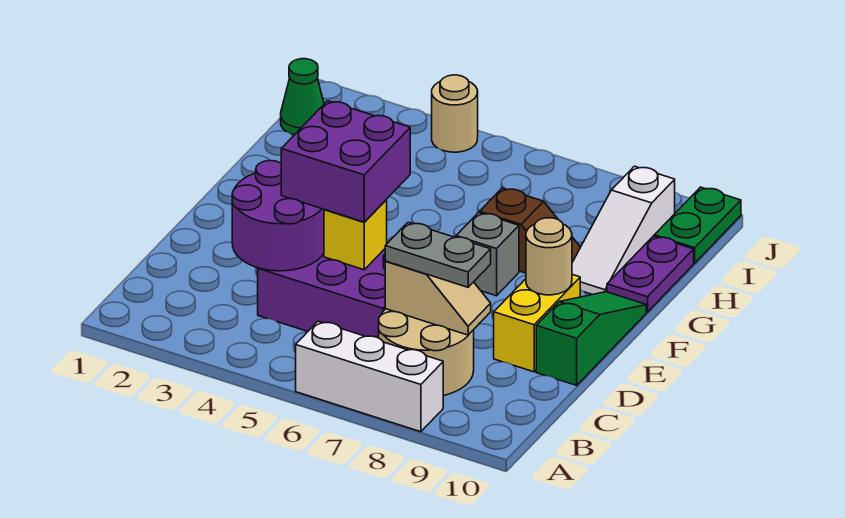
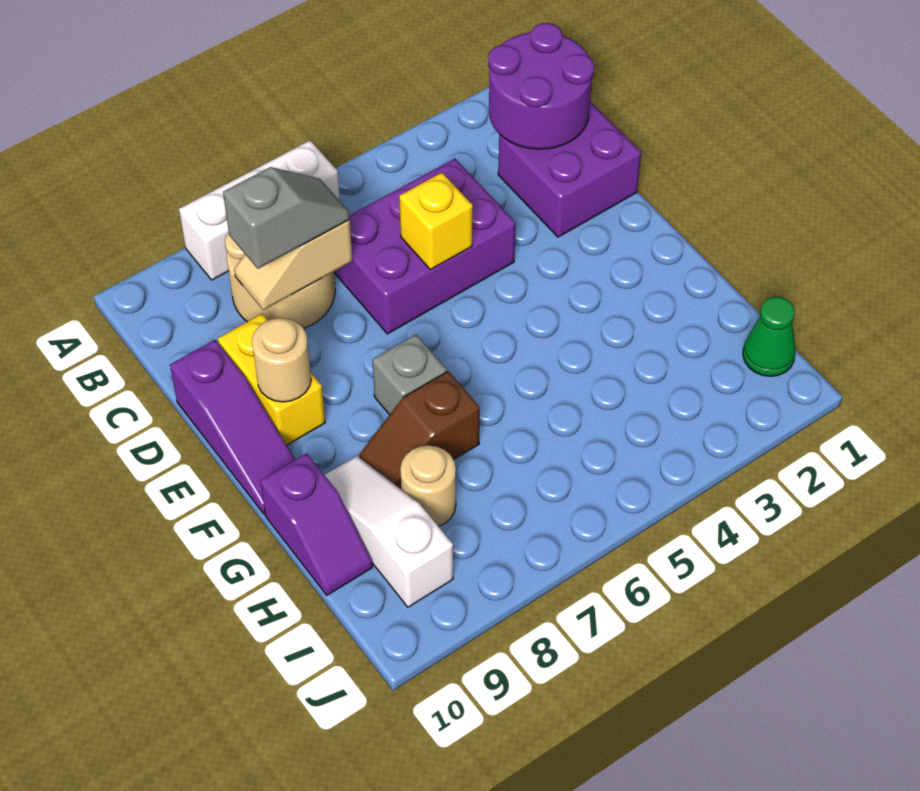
purple 2x2 round brick [232,161,324,271] -> purple 2x2 round brick moved to [488,23,594,149]
grey 1x2 plate [385,223,491,287] -> grey 1x2 slope [223,167,350,269]
purple 2x2 brick [281,101,410,222] -> purple 2x2 brick moved to [498,102,641,237]
green 1x3 slope [536,292,646,385] -> purple 1x3 slope [170,340,295,514]
purple 1x2 plate [607,236,694,312] -> purple 1x2 slope [260,453,373,595]
green 1x2 plate [654,187,741,263] -> none
tan 1x1 round brick [432,75,478,152] -> tan 1x1 round brick moved to [400,445,456,526]

